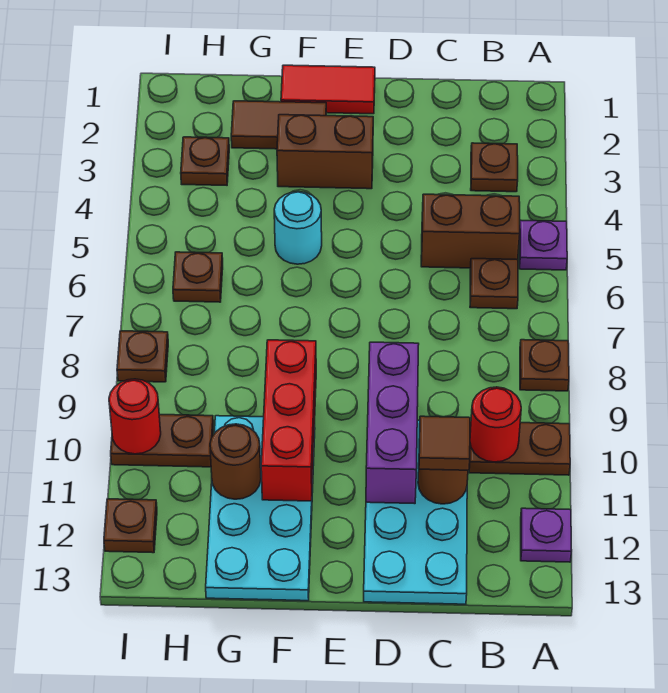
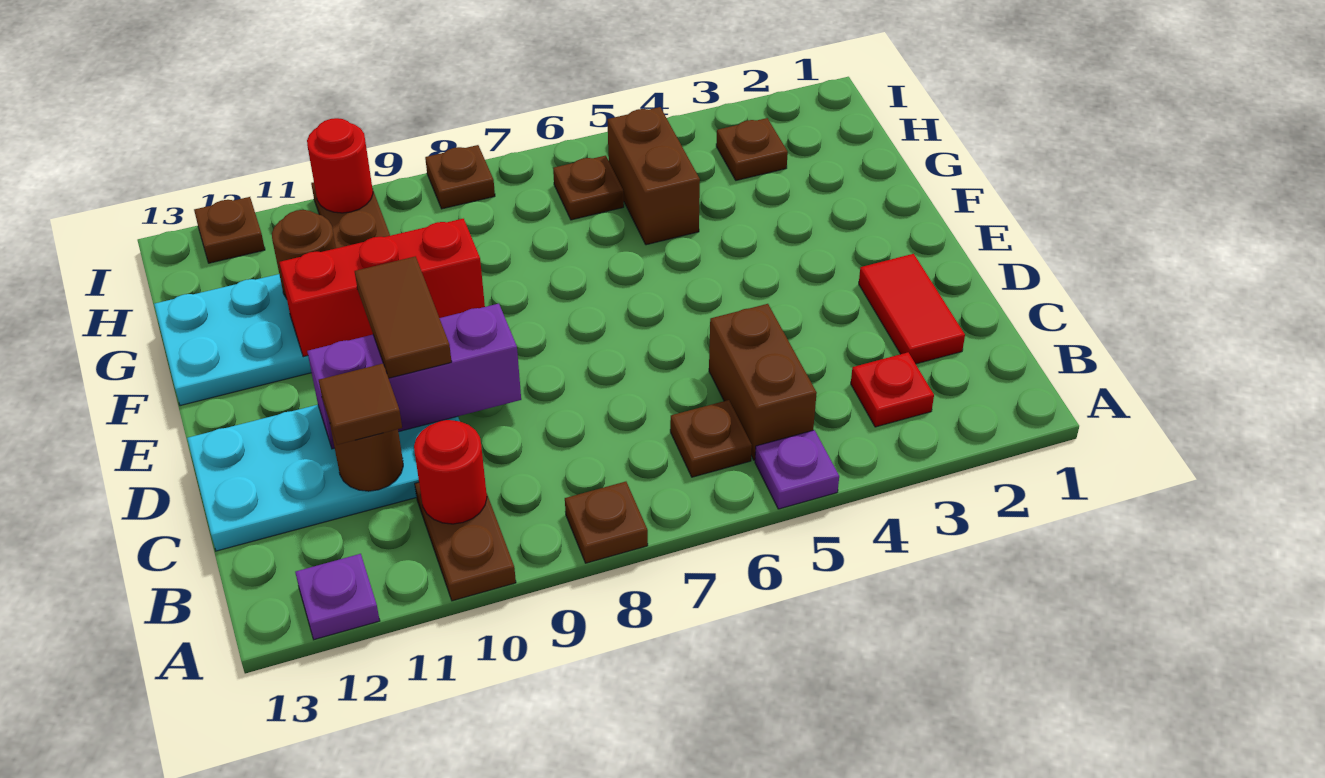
brown 1x1 plate [471,143,518,192] -> red 1x1 plate [851,352,934,427]
red 1x2 tile [281,65,375,114] -> red 1x2 tile moved to [859,254,965,364]
brown 1x2 brick [277,115,373,189] -> brown 1x2 brick moved to [607,107,700,245]
brown 1x2 tile [231,101,326,149] -> brown 1x2 tile moved to [355,256,452,378]
cyan 1x1 round brick [274,192,322,264] -> none

